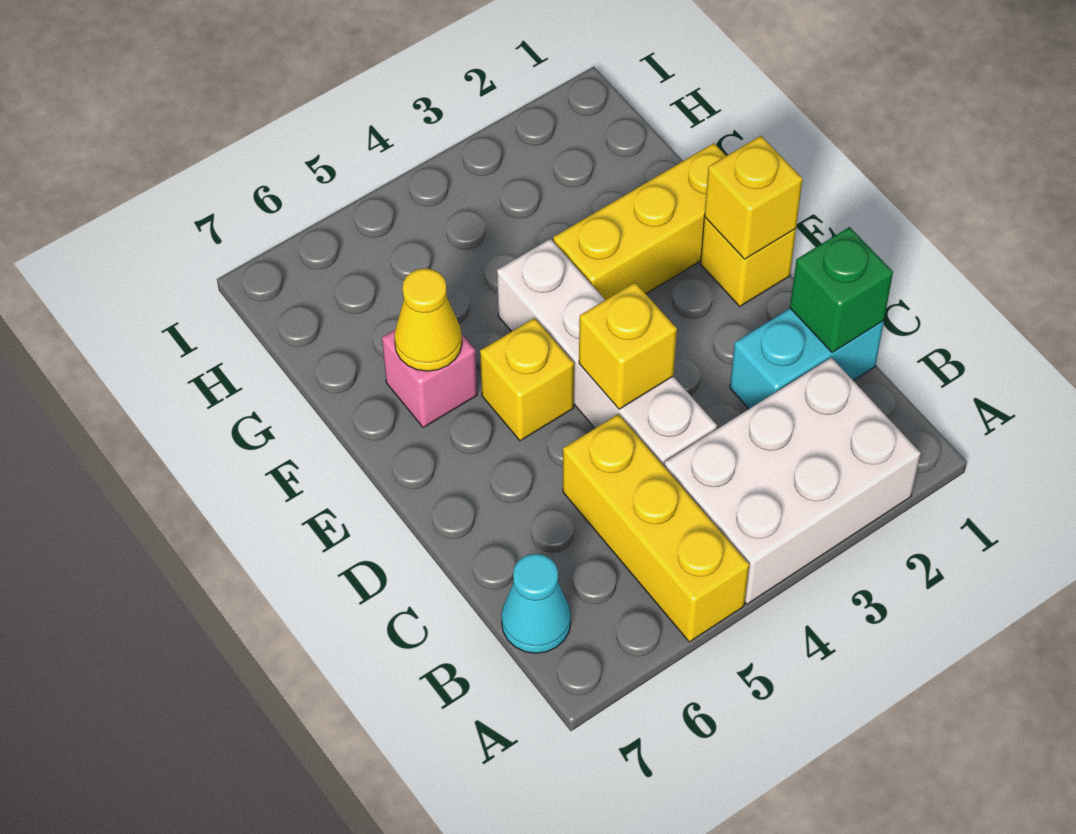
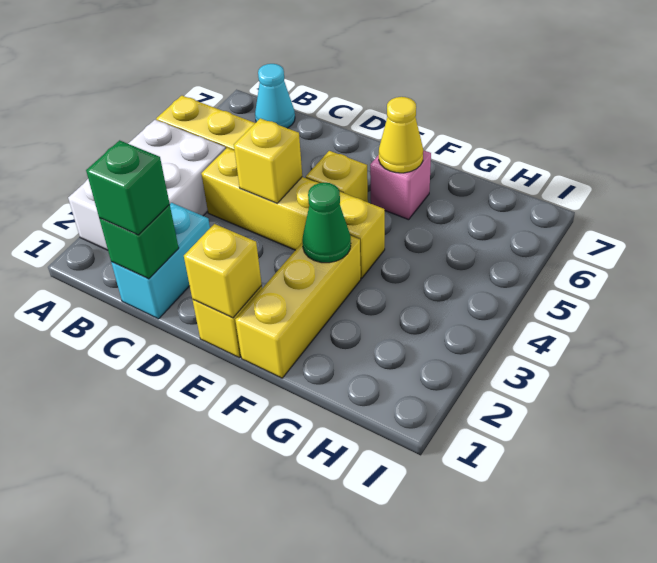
none -> green 1x1 brick [86,140,170,235]
white 1x4 brick [497,239,717,466] -> yellow 1x4 brick [201,148,385,278]
none -> green 1x1 cone [302,183,351,263]

